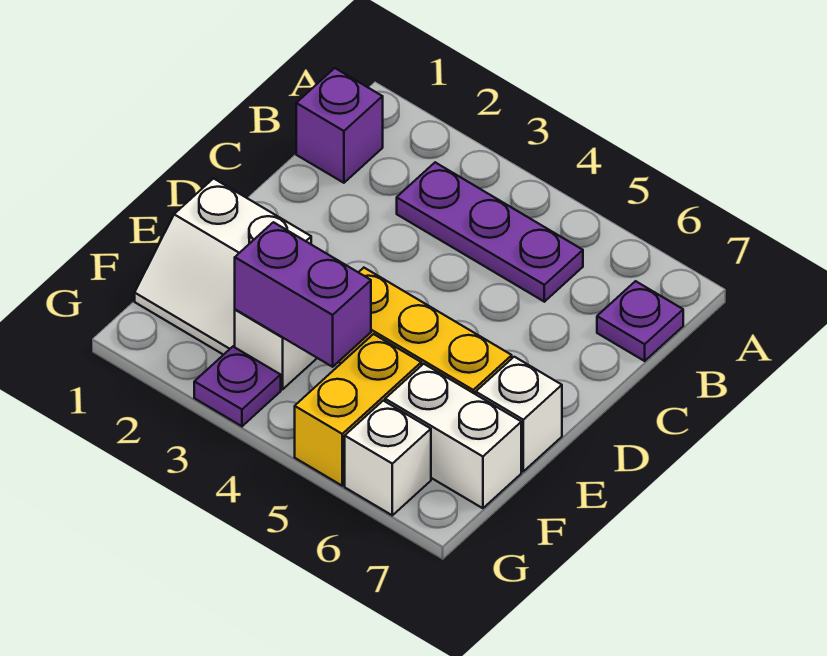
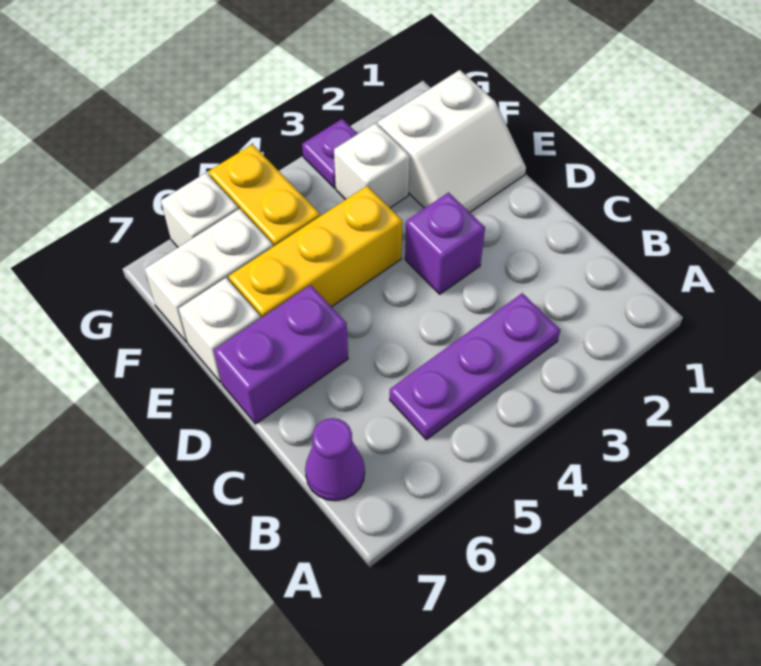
purple 1x1 brick [296,68,383,183] -> purple 1x1 brick moved to [405,193,485,294]
purple 1x1 plate [597,281,683,361] -> purple 1x1 cone [305,418,365,501]
white 2x2 slope [135,179,311,355] -> white 2x2 slope turned to [378,70,526,212]
purple 1x2 brick [235,222,371,367] -> purple 1x2 brick moved to [214,285,348,424]

